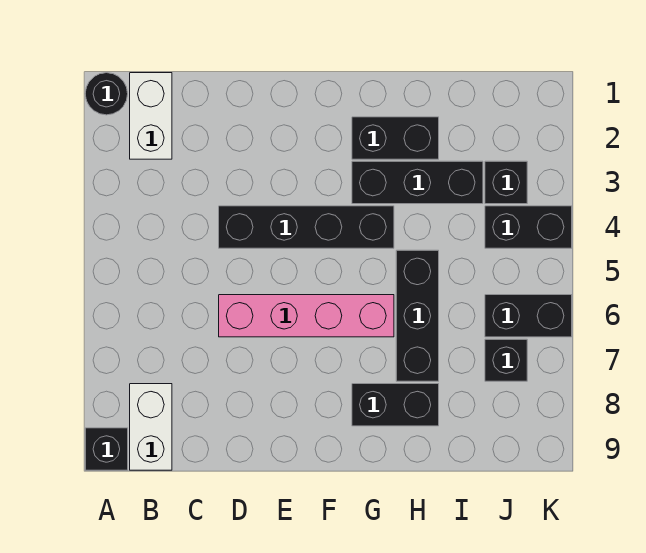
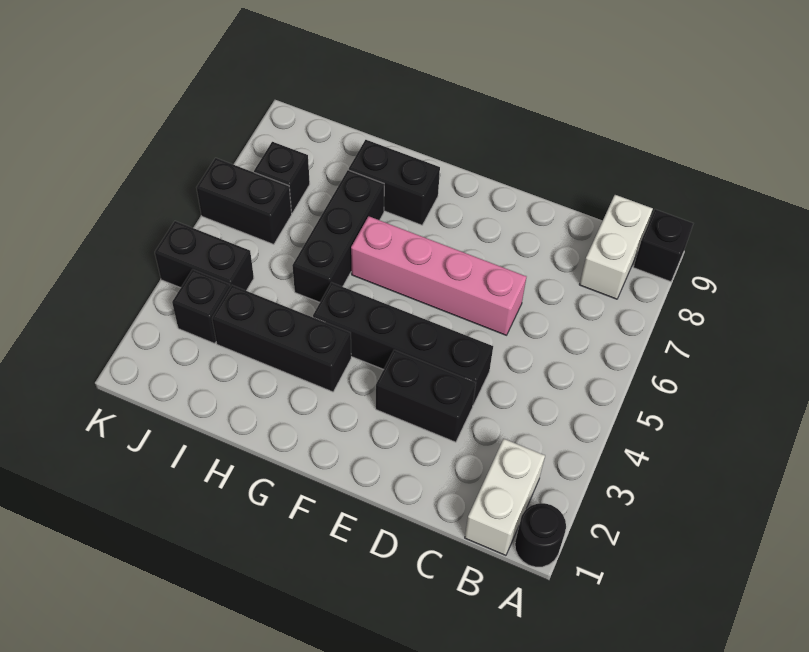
black 1x2 brick [352,117,439,159] -> black 1x2 brick moved to [376,350,476,442]

